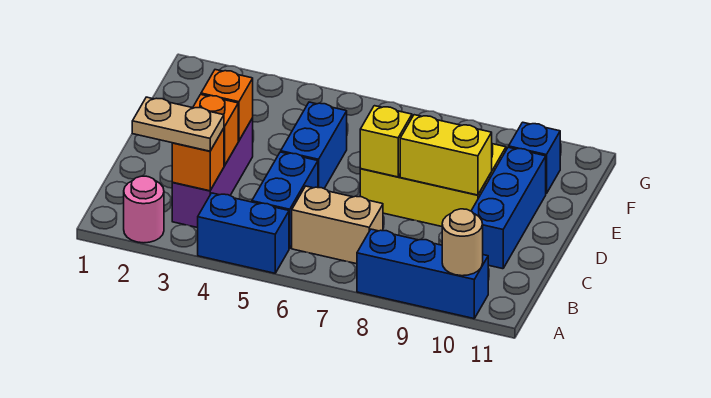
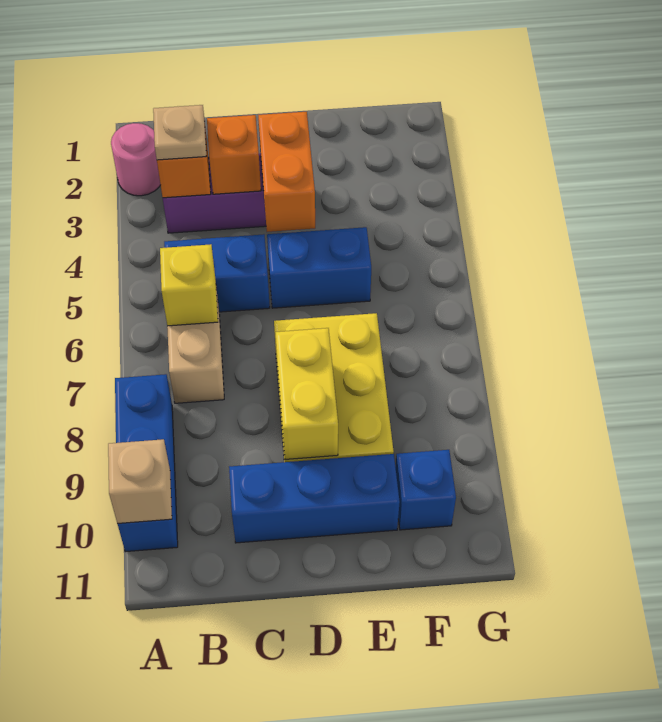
blue 1x2 brick [198,193,289,273] -> none
tan 1x1 round brick [442,209,483,276] -> tan 1x1 brick [108,439,172,524]
tan 1x2 plate [132,97,224,151] -> tan 1x1 plate [153,105,206,160]
orange 1x1 brick [201,70,253,141] -> orange 1x2 brick [258,112,315,232]
yellow 1x1 brick [360,106,412,177] -> yellow 1x1 brick moved to [160,244,218,326]

